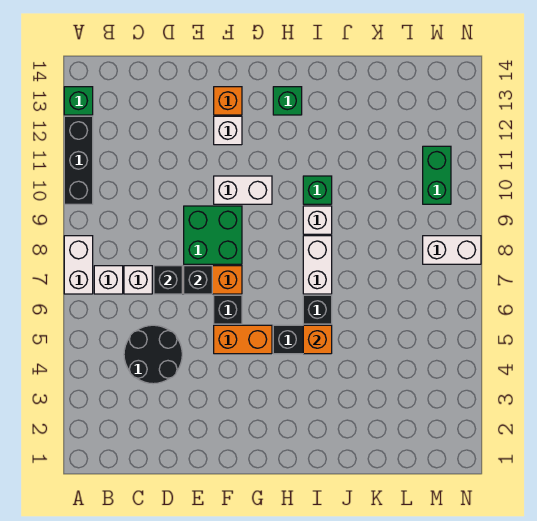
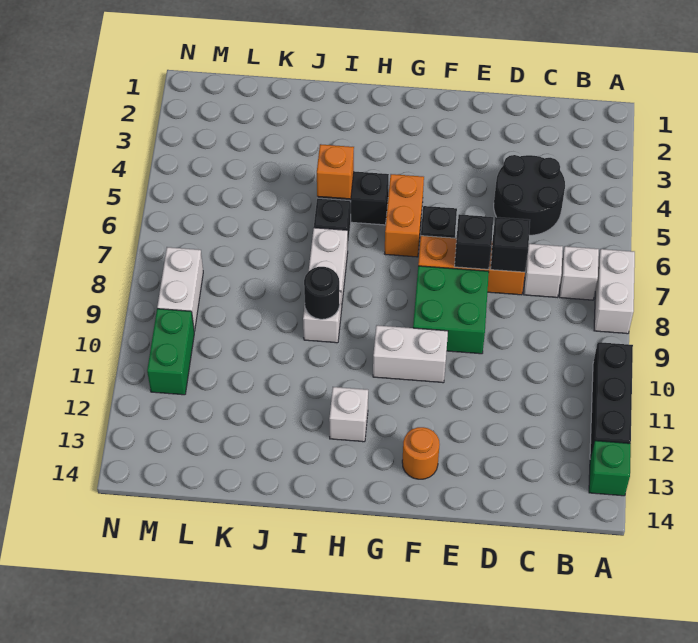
orange 1x2 brick [214,325,272,354] -> orange 1x2 brick turned to [384,174,424,257]
white 1x1 brick [214,116,242,145] -> white 1x1 brick moved to [329,387,368,442]
orange 1x1 brick [214,87,242,115] -> orange 1x1 round brick [402,427,440,479]
green 1x1 brick [273,87,302,115] -> none
none -> black 1x1 round brick [304,267,340,319]
green 1x1 brick [303,176,332,204] -> none
white 1x2 brick [423,236,481,264] -> white 1x2 brick turned to [157,247,203,331]

